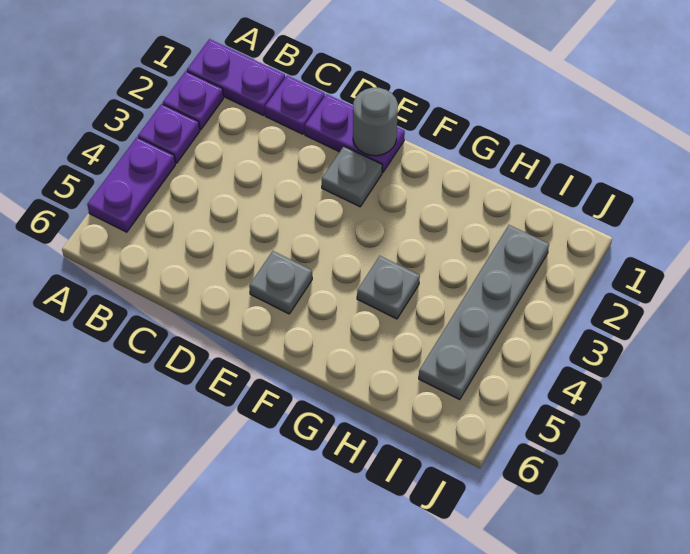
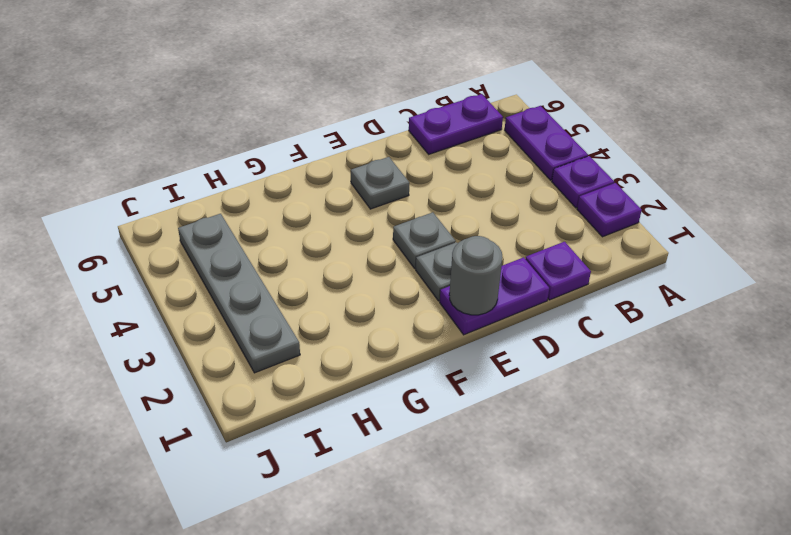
purple 1x2 plate [187,39,285,115] -> purple 1x2 plate moved to [409,94,503,154]
grey 1x1 plate [357,256,420,319] -> grey 1x1 plate moved to [393,212,456,269]

